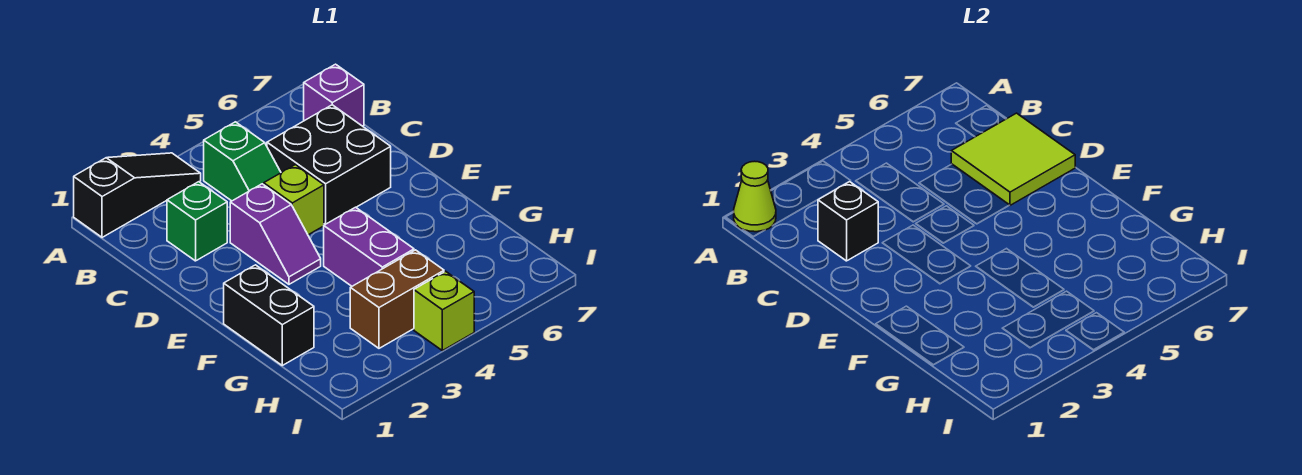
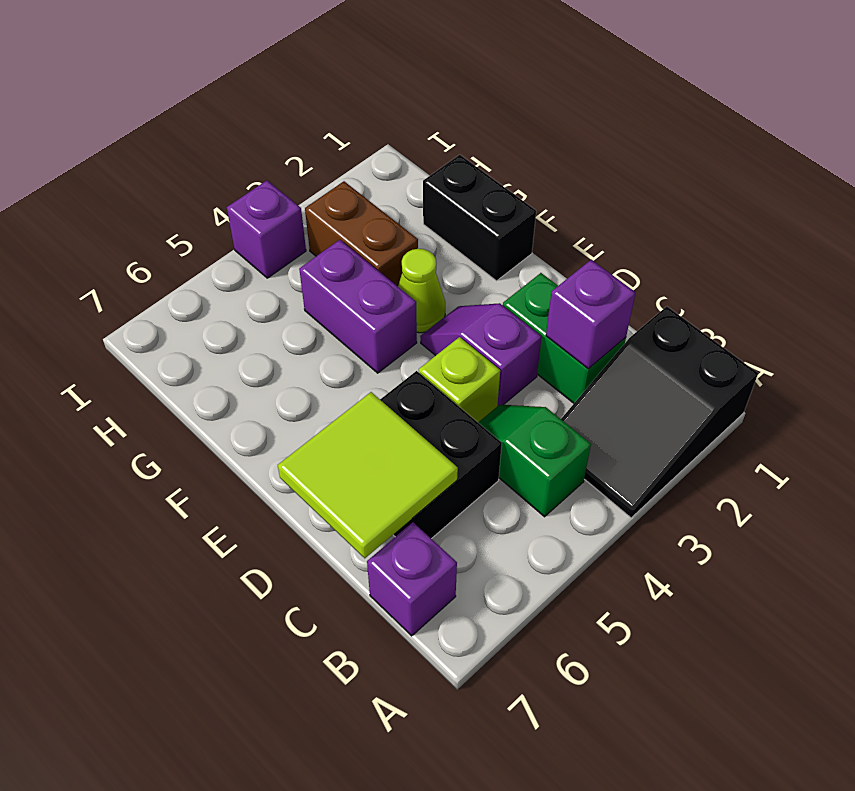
black 1x3 slope [74,153,201,237] -> black 2x3 slope [561,306,758,518]
lime 1x1 cone [734,161,776,232] -> lime 1x1 cone moved to [398,249,445,333]
green 1x1 brick [167,182,227,261] -> green 1x2 brick [503,273,626,403]
black 1x1 brick [818,182,878,261] -> purple 1x1 brick [546,260,636,369]
brown 1x2 brick [350,250,444,348] -> brown 1x2 brick turned to [305,181,418,286]
lime 1x1 brick [414,271,474,351] -> purple 1x1 brick [227,181,306,278]

